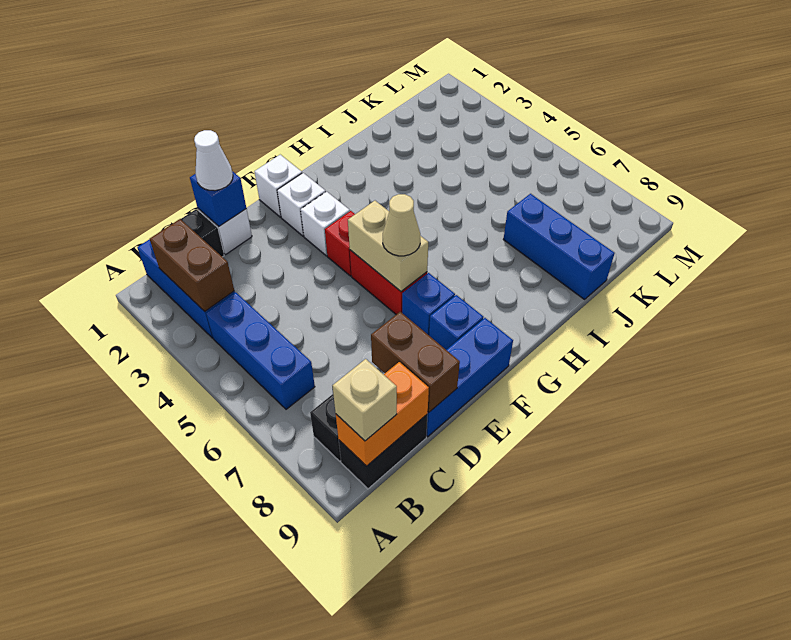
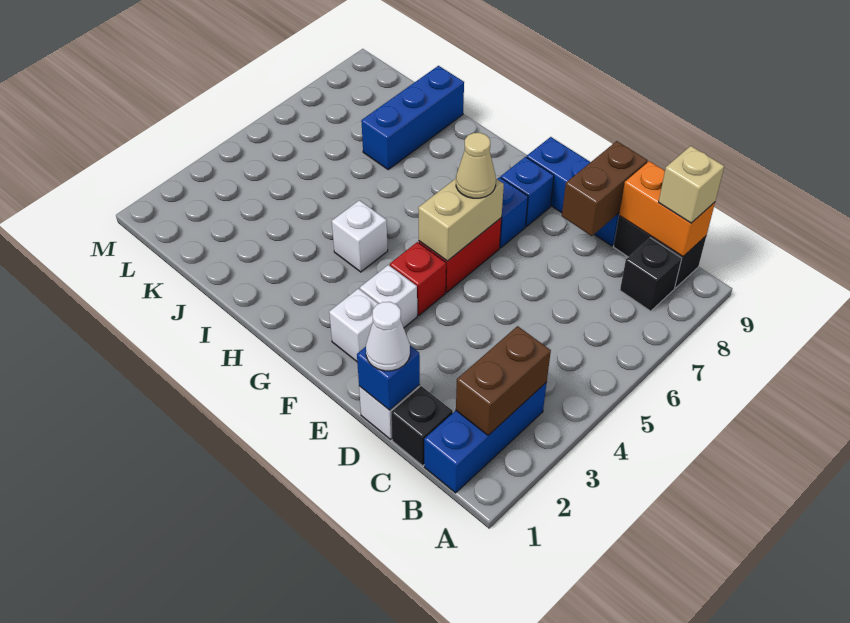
blue 1x3 brick [206,292,315,409] -> none
white 1x1 brick [255,155,302,217] -> white 1x1 brick moved to [332,200,388,272]

